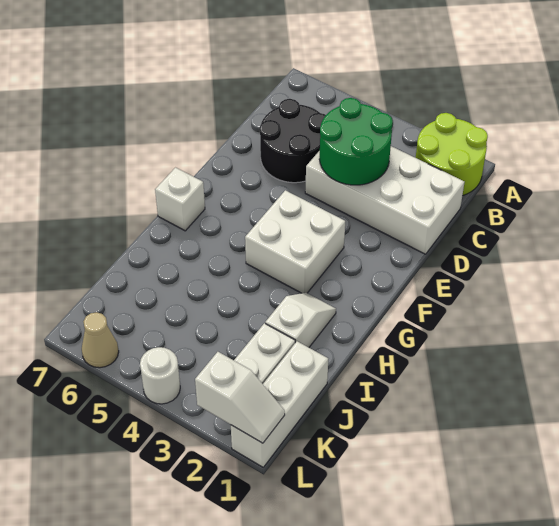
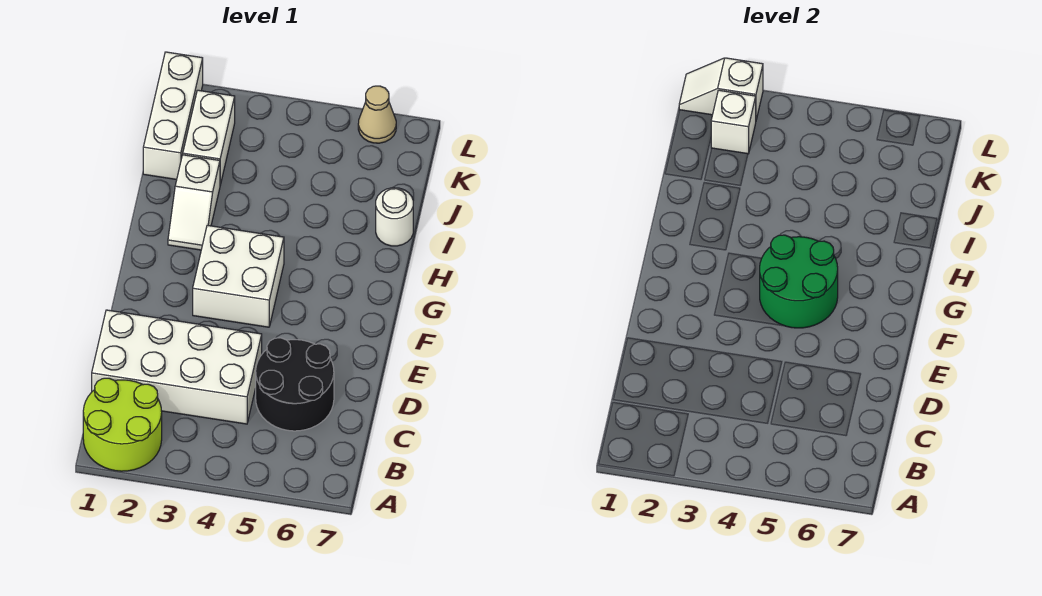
green 2x2 round brick [319,98,393,185] -> green 2x2 round brick moved to [760,235,838,328]
white 1x1 brick [155,168,205,231] -> white 1x1 brick moved to [711,90,756,154]
white 1x1 round brick [140,347,180,404] -> white 1x1 round brick moved to [376,188,413,246]

